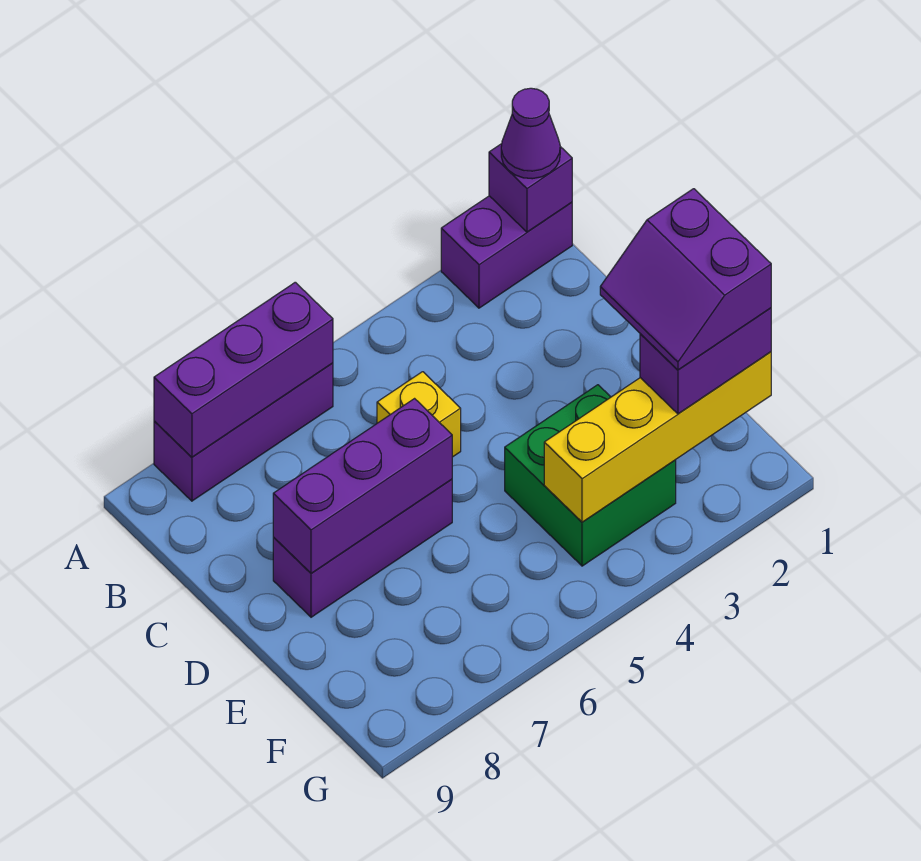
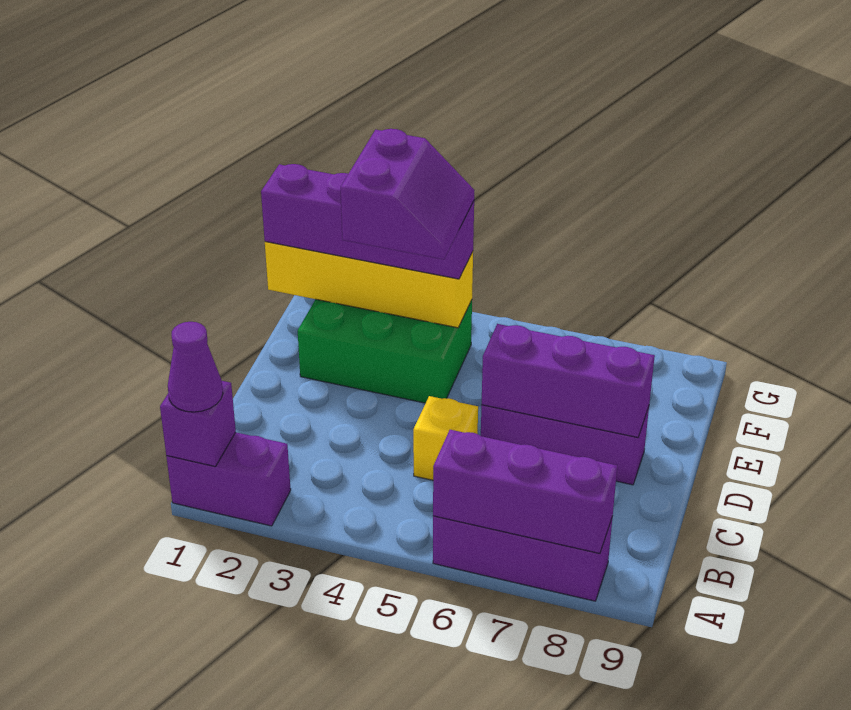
purple 2x2 slope [600,189,771,370] -> purple 2x2 slope moved to [341,129,474,259]
green 2x2 brick [505,385,676,566] -> green 2x3 brick [298,299,472,403]
purple 1x2 brick [640,308,771,414] -> purple 1x4 brick [261,164,474,279]

